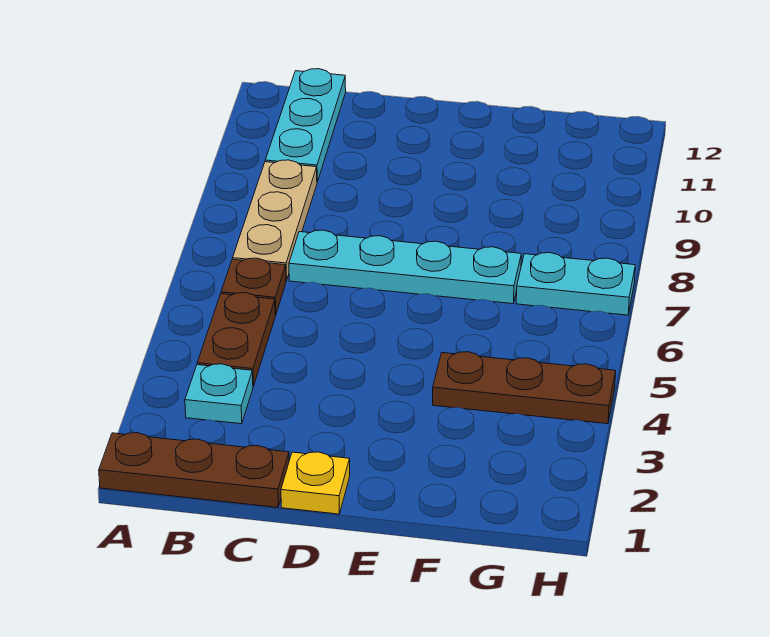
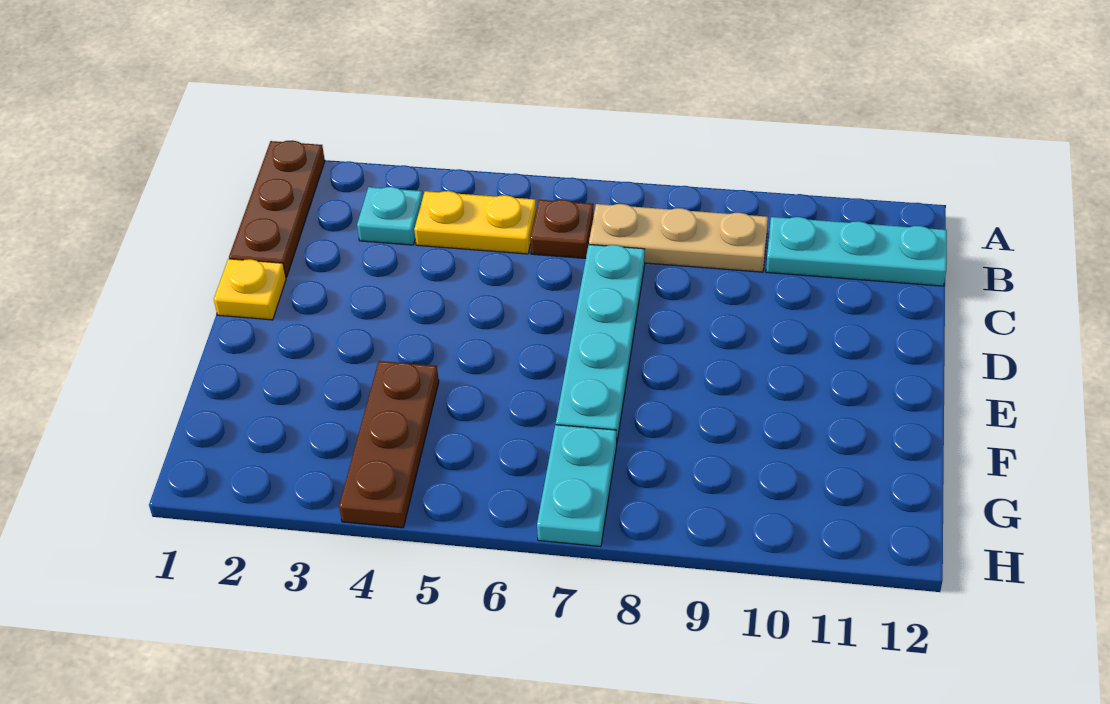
brown 1x2 plate [197,293,275,386] -> yellow 1x2 plate [414,191,536,254]

